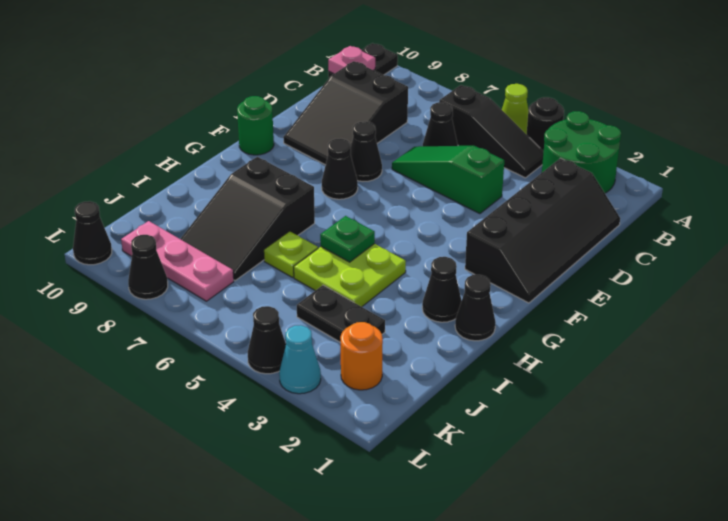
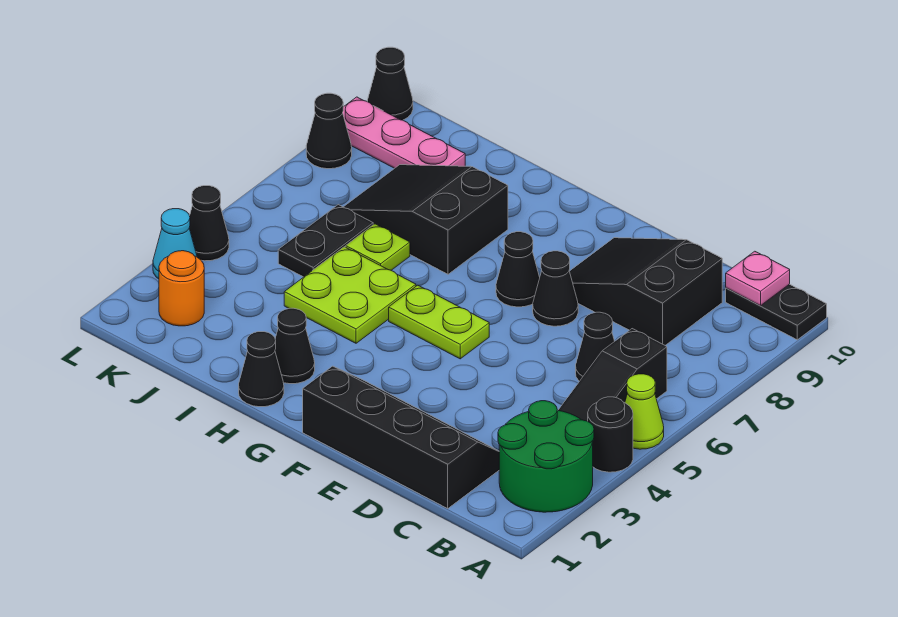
black 2x4 slope [465,158,620,303] -> black 2x4 slope turned to [303,366,499,508]
green 1x3 slope [392,146,504,214] -> none
none -> lime 1x2 plate [389,285,489,359]
green 1x1 round brick [237,96,274,155] -> none
green 1x1 plate [320,216,375,262] -> none
black 1x2 plate [297,285,385,343] -> black 1x2 plate moved to [278,205,373,277]
pink 1x3 plate [121,221,234,301] -> pink 1x3 plate turned to [343,97,465,168]

